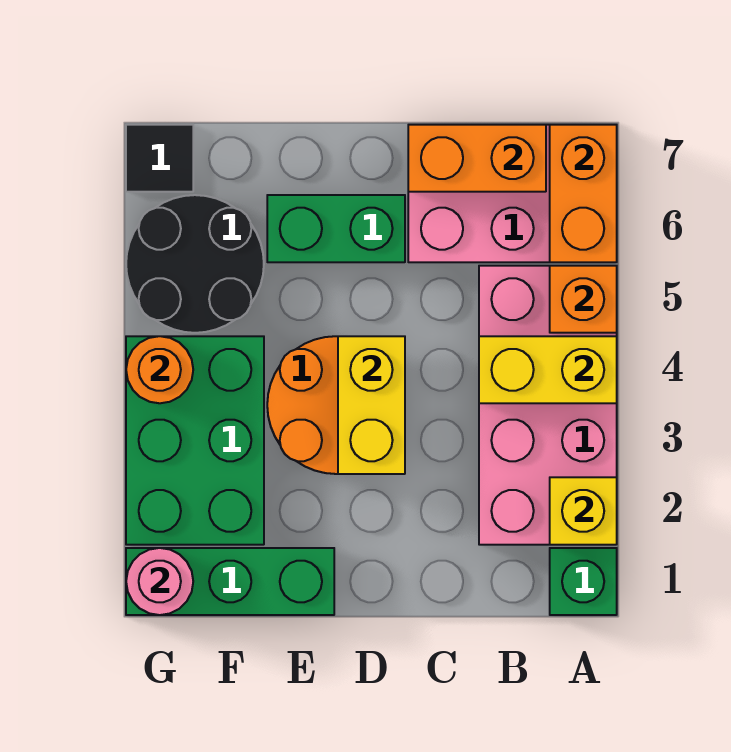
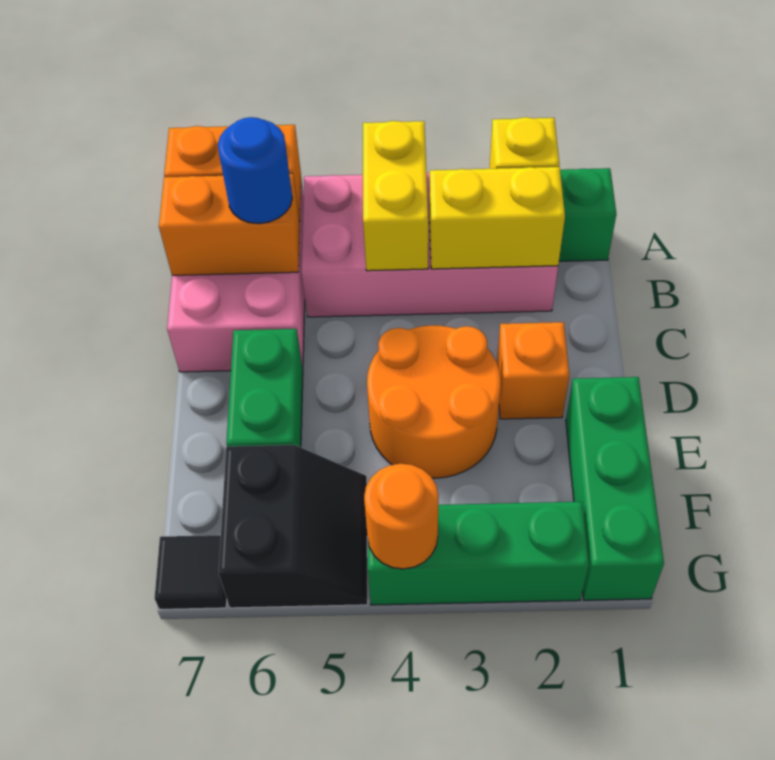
orange 1x1 brick [550,266,617,333] -> orange 1x1 brick moved to [497,322,569,419]
none -> blue 1x1 round brick [218,117,292,224]
orange 1x2 brick [408,125,546,192] -> orange 1x2 brick turned to [159,174,300,275]
yellow 1x2 brick [338,336,405,474] -> yellow 1x2 brick moved to [429,167,565,269]
green 2x3 brick [126,336,264,545] -> green 1x3 brick [368,502,589,605]
black 2x2 round brick [126,195,264,333] -> black 2x2 slope [219,445,368,608]
pink 1x1 round brick [126,548,193,615] -> none

